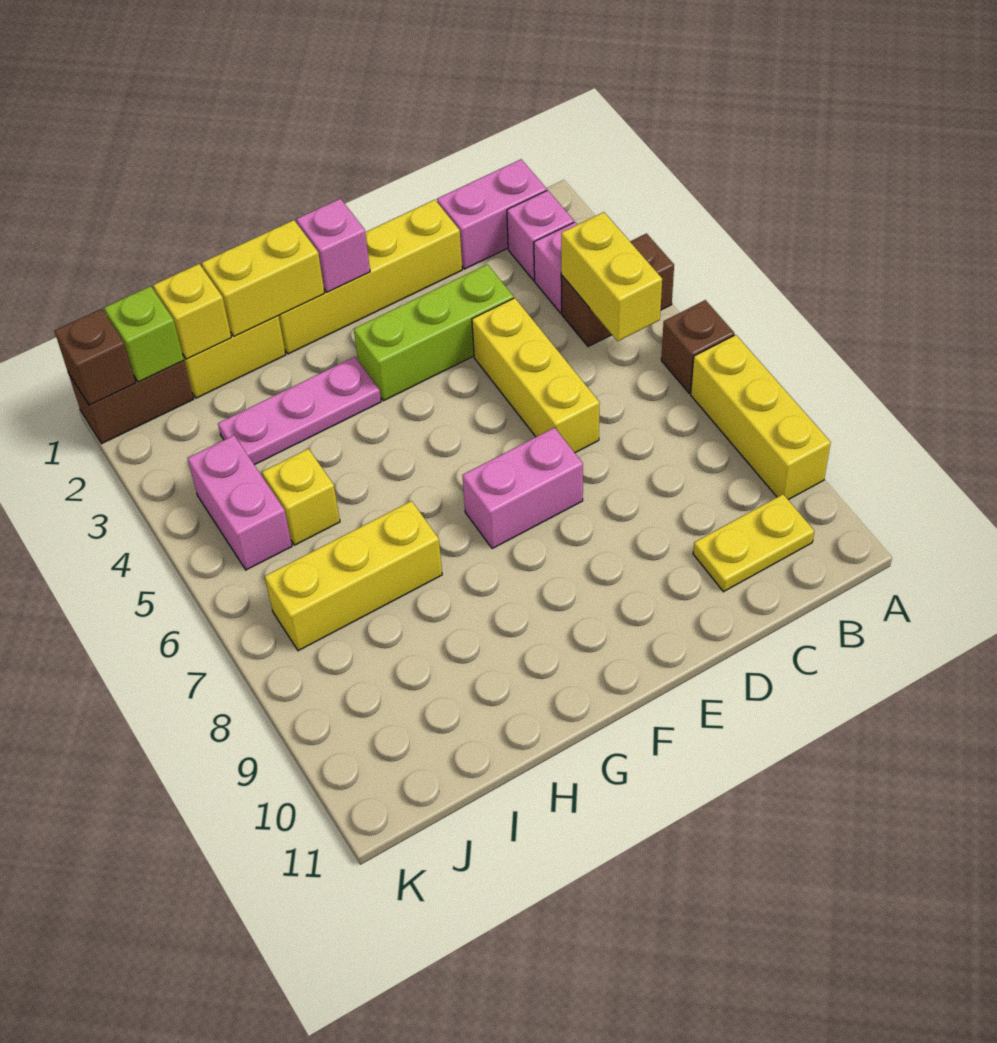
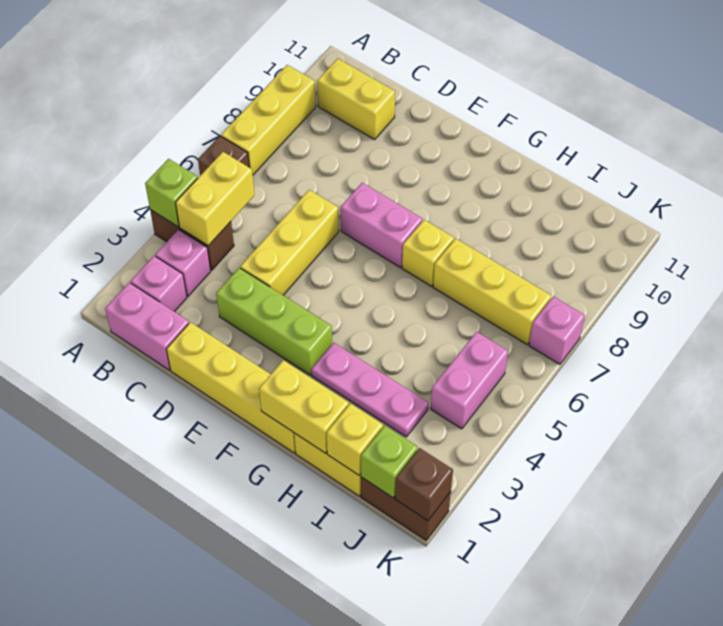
none -> lime 1x1 brick [145,159,198,227]
yellow 1x2 plate [693,494,814,592] -> yellow 1x2 brick [317,59,395,139]
pink 1x1 brick [296,199,370,292] -> pink 1x1 brick moved to [529,296,585,364]
yellow 1x1 brick [262,449,340,545] -> yellow 1x1 brick moved to [402,220,454,286]

